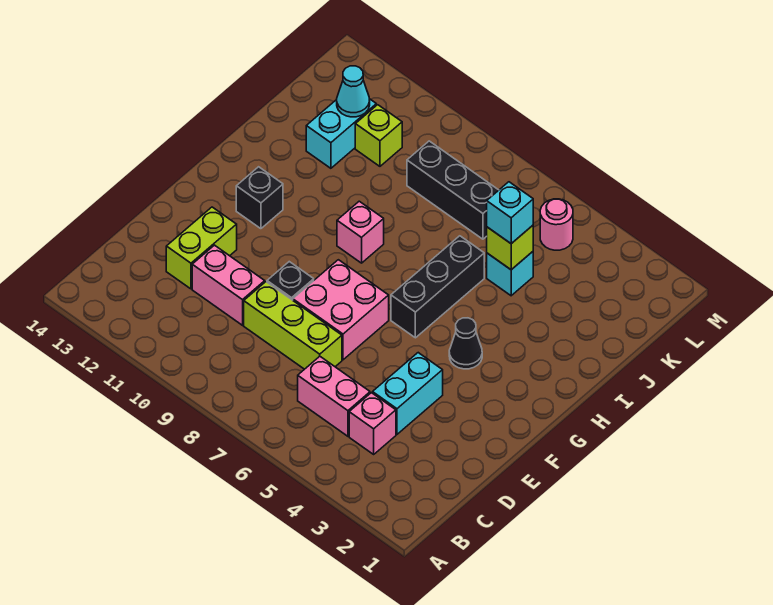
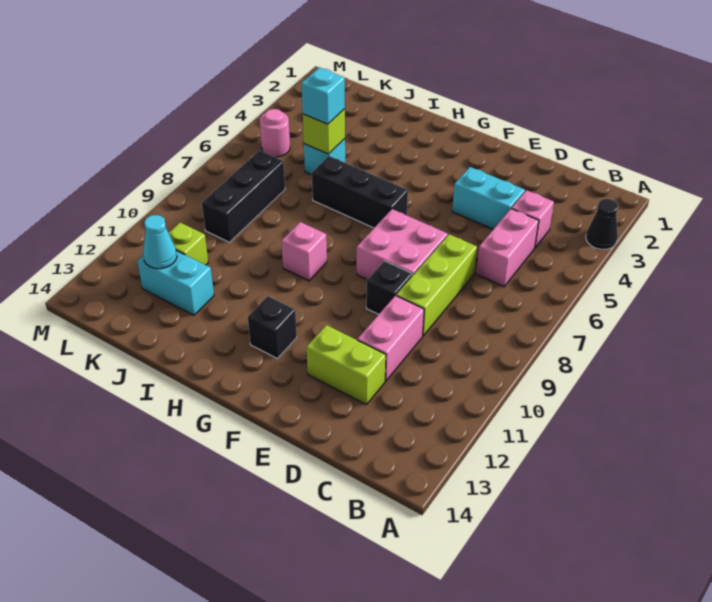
black 1x1 cone [449,318,482,369] -> black 1x1 cone moved to [586,199,618,249]

